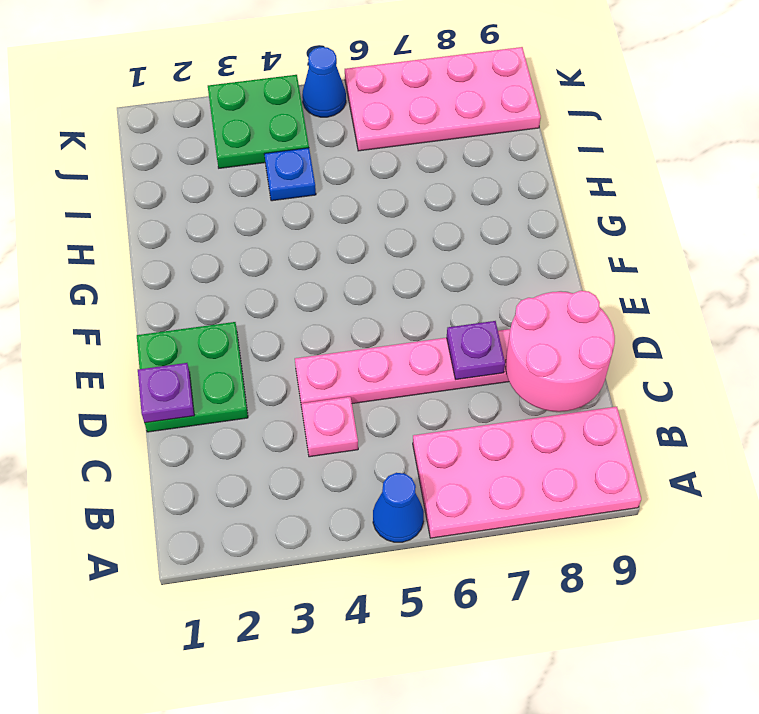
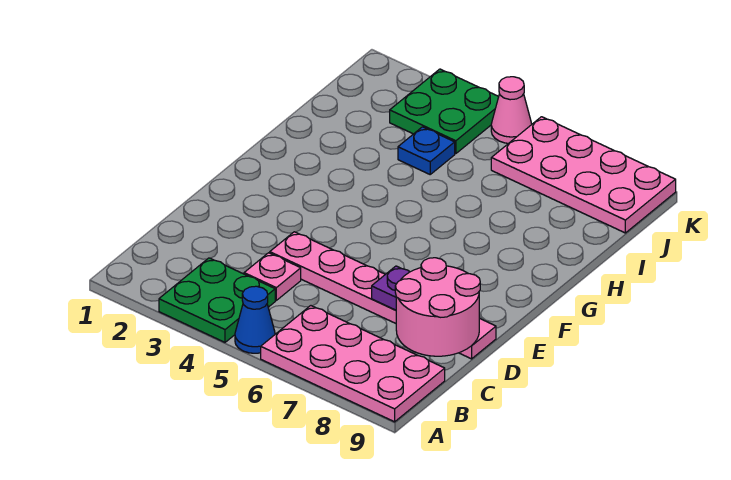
green 2x2 plate [137,322,248,432] -> green 2x2 plate moved to [159,258,275,342]
purple 1x1 plate [138,363,194,423] -> none
blue 1x1 cone [302,47,346,117] -> pink 1x1 cone [491,77,532,143]

